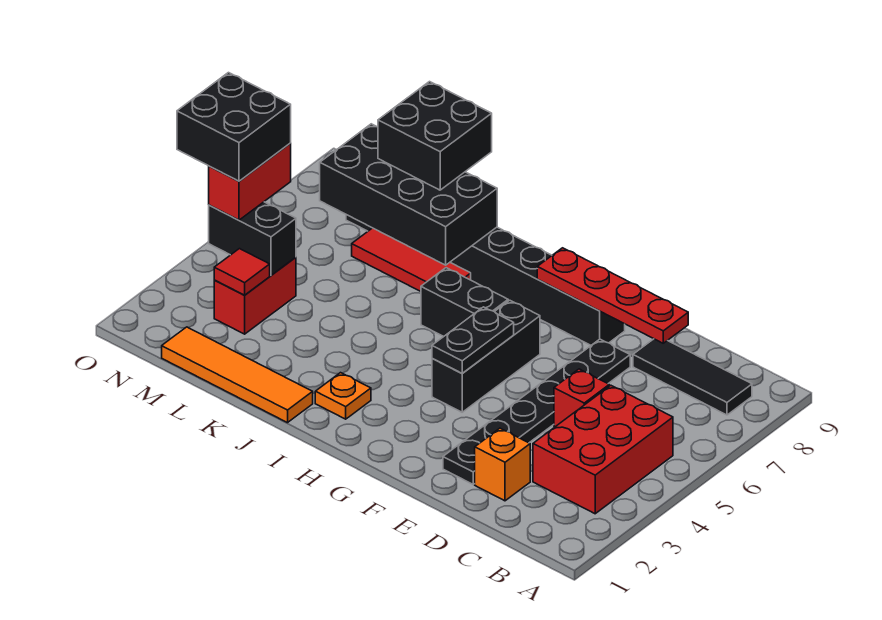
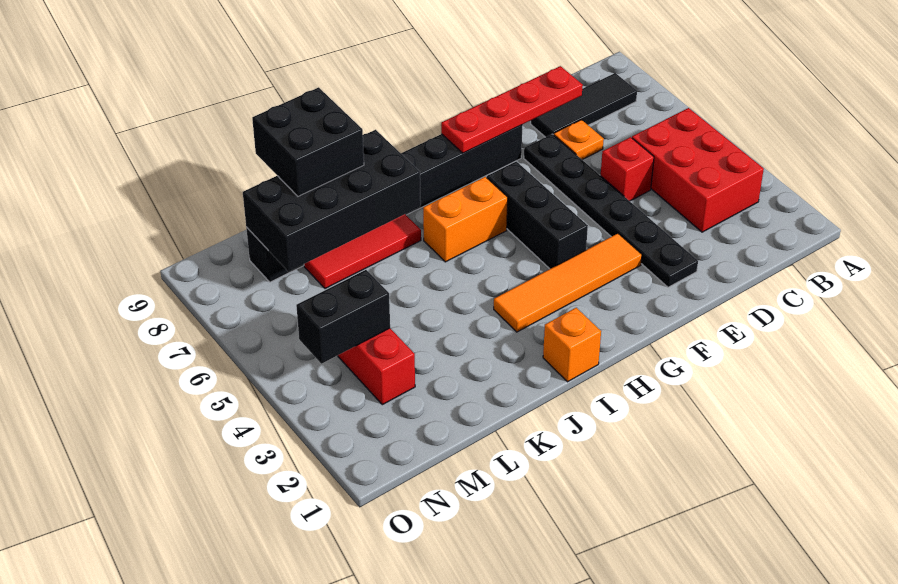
orange 1x1 brick [475,428,530,501] -> orange 1x1 brick moved to [543,308,601,382]
black 1x2 plate [432,307,514,373] -> none
black 1x2 brick [421,268,508,337] -> orange 1x2 brick [423,177,508,262]
orange 1x1 plate [315,373,371,419] -> orange 1x1 plate moved to [554,120,604,160]
orange 1x4 tile [162,327,313,423] -> orange 1x4 tile moved to [494,233,642,332]
red 1x1 tile [214,249,270,295] -> none
red 1x2 brick [209,144,291,220] -> none
black 2x2 brick [177,73,291,181] -> none

